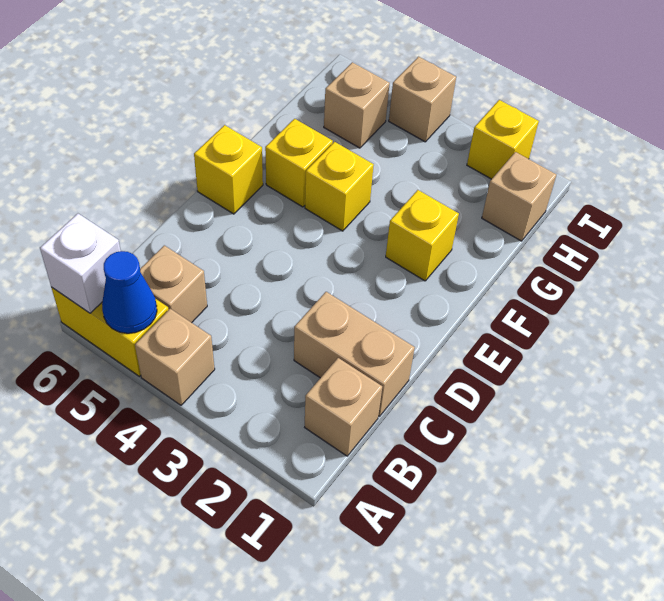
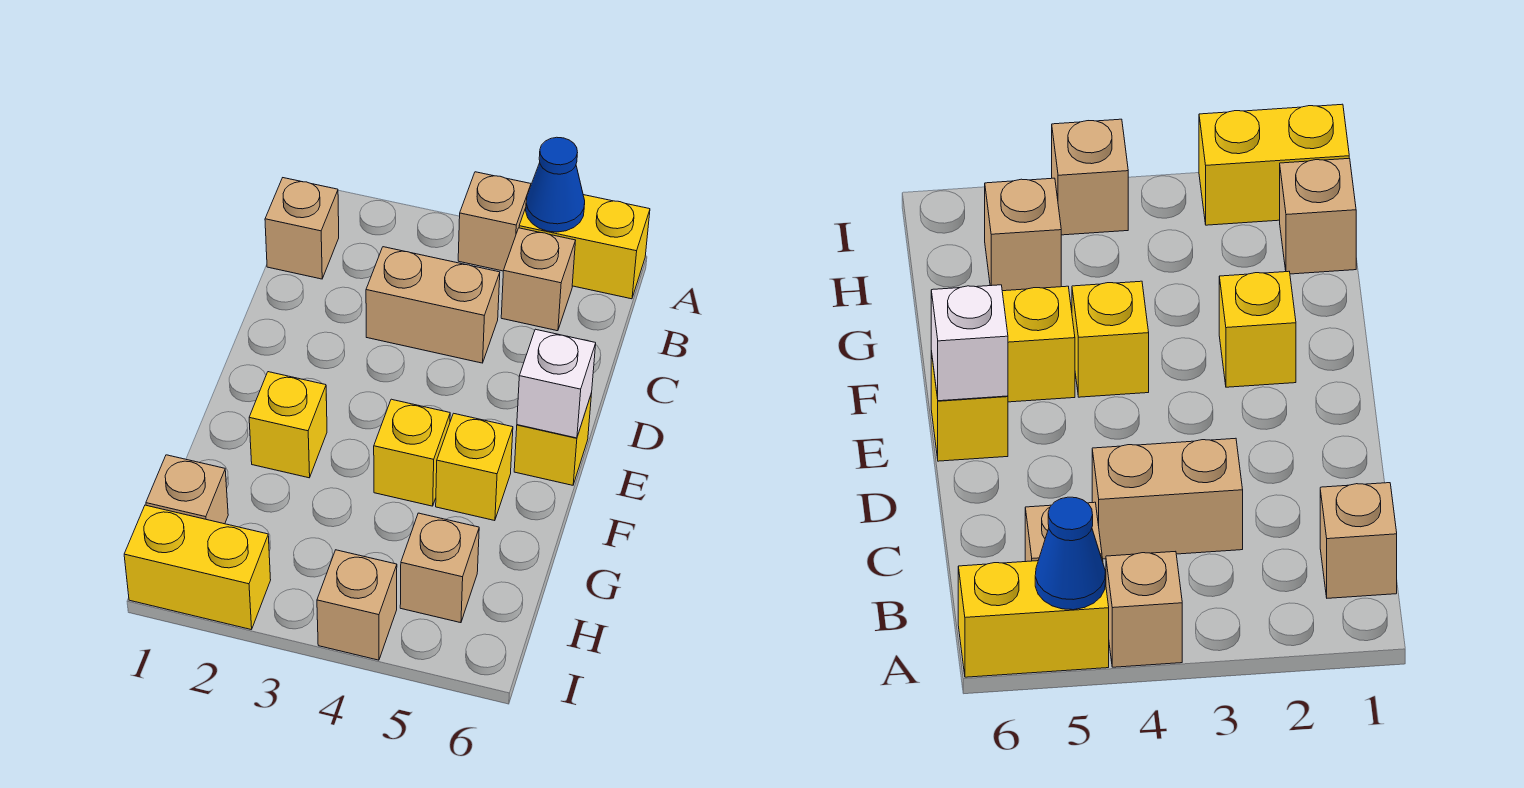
white 1x1 brick [40,214,121,313] -> white 1x1 brick moved to [517,329,596,438]
tan 1x2 brick [294,292,415,417] -> tan 1x2 brick moved to [366,247,500,363]
yellow 1x1 brick [467,100,539,179] -> yellow 1x2 brick [124,505,271,630]

